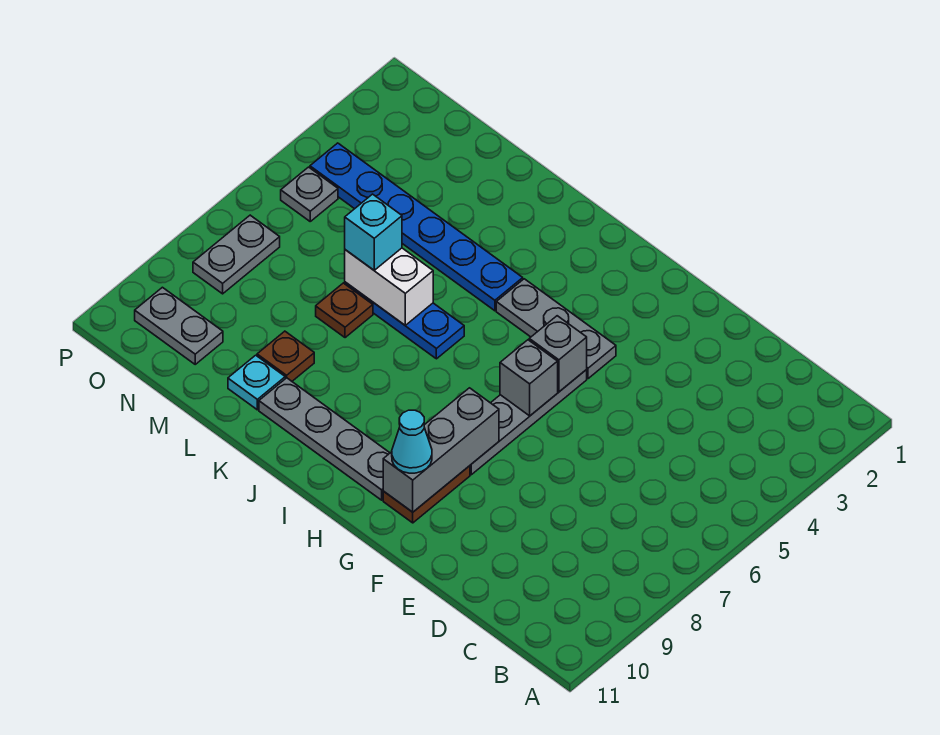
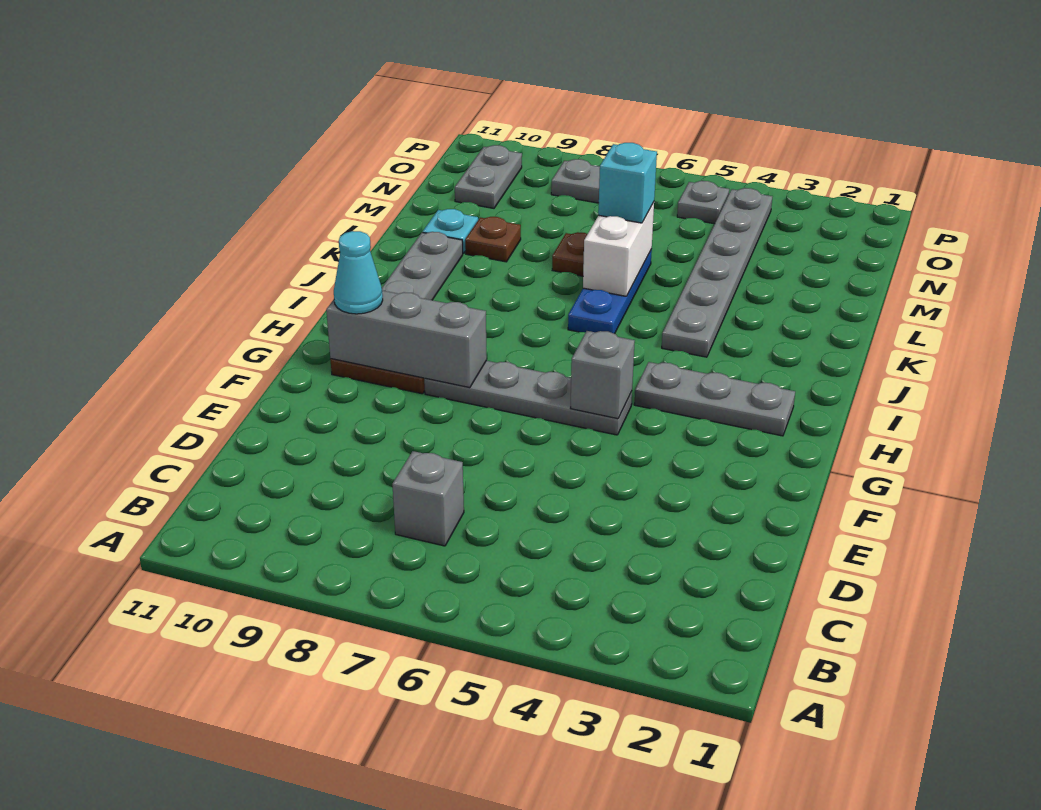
grey 1x3 plate [496,279,616,379] -> grey 1x3 plate turned to [634,362,795,436]
grey 1x1 brick [500,340,558,416] -> grey 1x1 brick moved to [392,451,464,546]
blue 1x6 plate [310,143,523,311] -> grey 1x6 plate [662,188,772,357]

